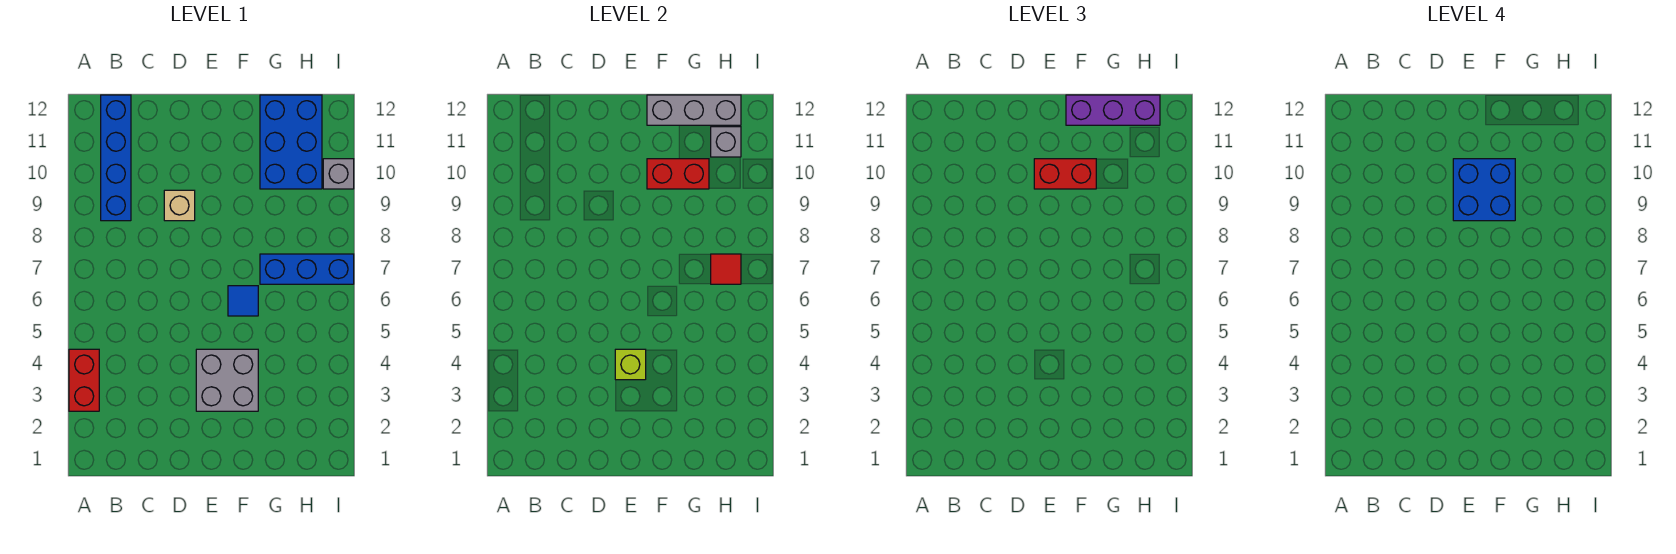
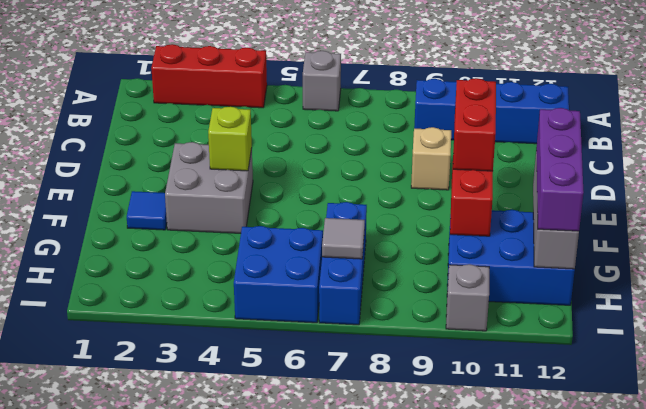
red 1x2 brick [69,349,99,411] -> red 1x3 brick [151,44,267,108]
blue 2x2 brick [1453,159,1515,221] -> blue 2x2 brick moved to [234,226,323,323]
blue 1x1 tile [228,286,258,316] -> blue 1x1 tile moved to [127,191,167,230]
red 1x1 tile [711,254,741,284] -> grey 1x1 tile [322,218,365,259]
grey 1x1 brick [711,127,741,157] -> grey 1x1 brick moved to [303,51,341,111]

